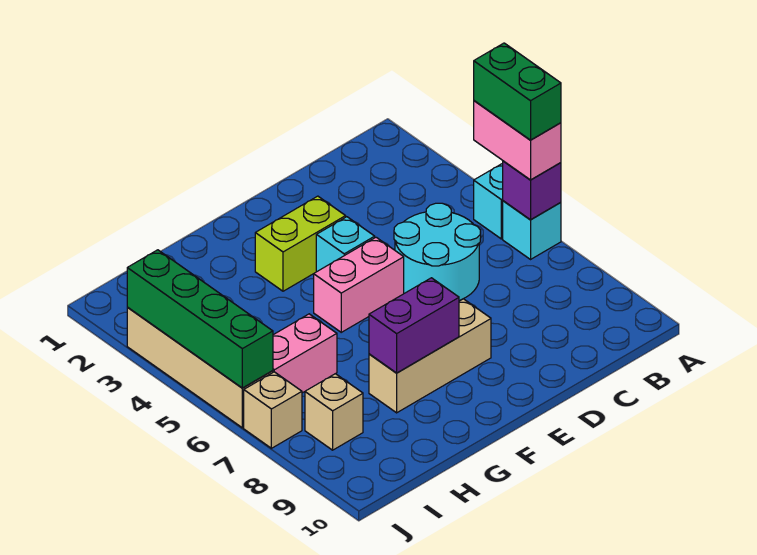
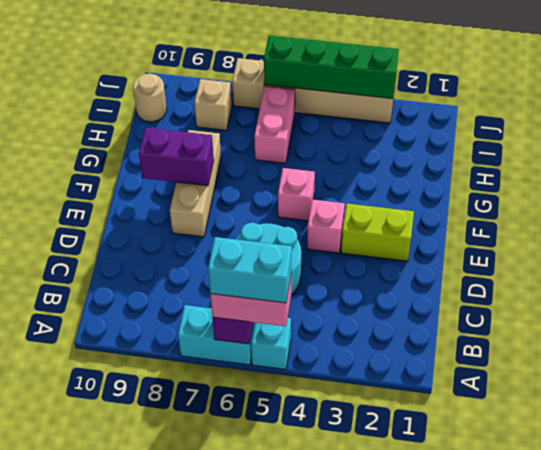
green 1x2 brick [474,43,561,140] -> cyan 1x2 brick [208,237,292,303]
cyan 1x1 brick [503,201,561,259] -> cyan 1x2 brick [178,305,255,365]
lime 1x2 brick [255,196,346,291] -> lime 1x2 brick turned to [341,204,414,261]
cyan 1x1 brick [316,217,375,272] -> pink 1x1 brick [307,200,345,253]
pink 1x2 brick [314,237,404,332] -> pink 1x1 brick [278,168,315,221]
purple 1x2 brick [369,278,459,373] -> purple 1x2 brick turned to [139,128,214,186]
none -> tan 1x1 round brick [133,74,167,122]

